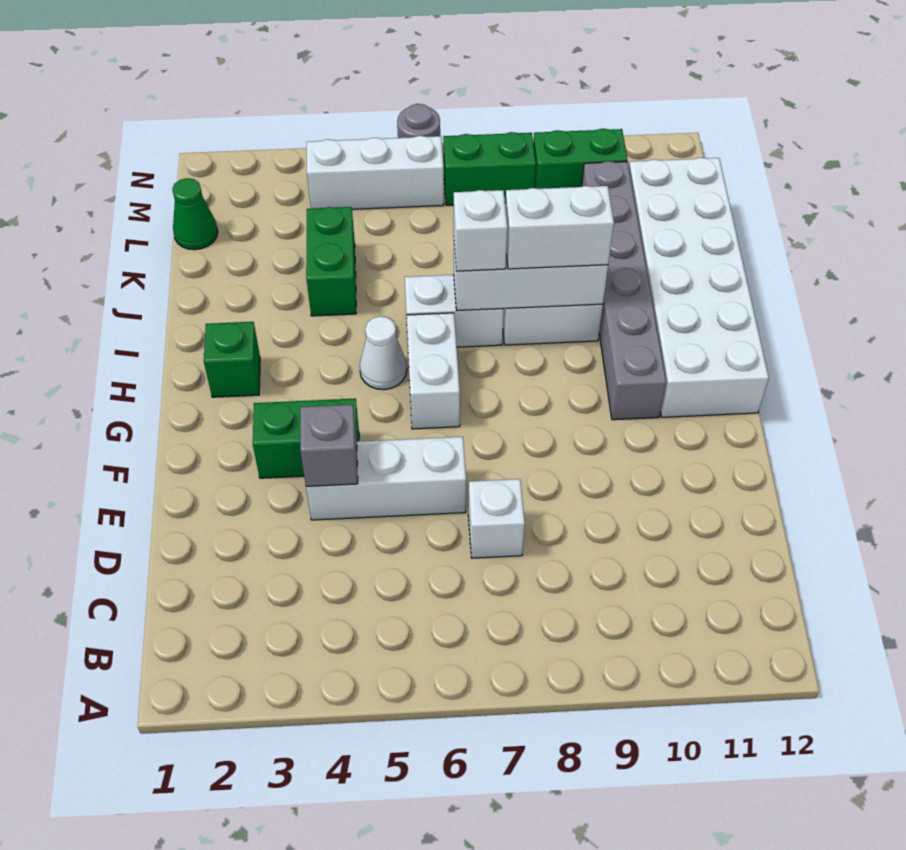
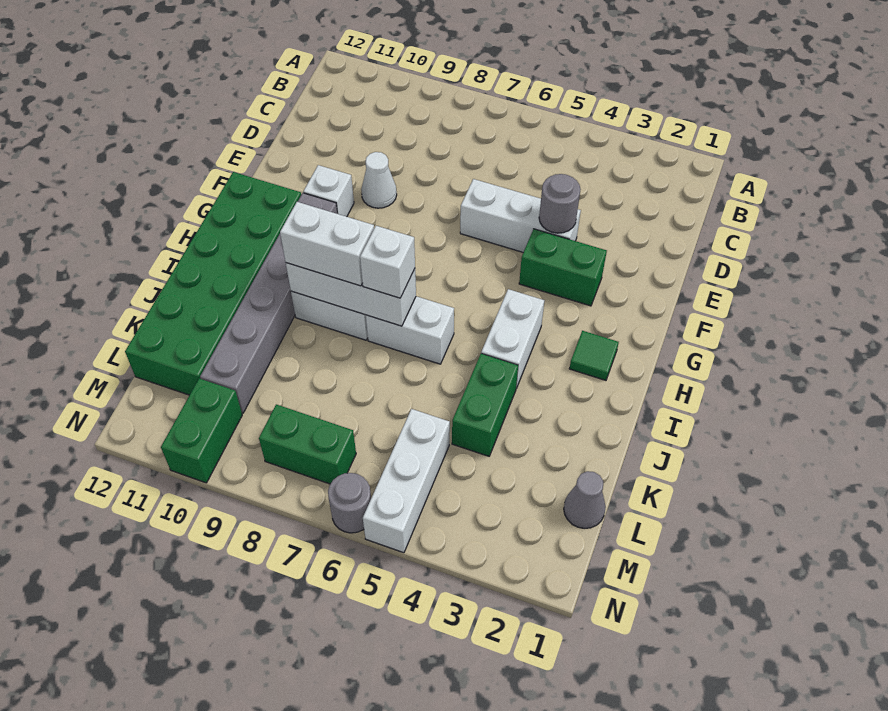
white 1x1 brick [468,479,525,558] -> white 1x1 brick moved to [303,165,354,217]
grey 1x1 brick [300,405,358,486] -> grey 1x1 round brick [539,174,581,233]
white 1x2 brick [407,313,460,429] -> white 1x2 brick moved to [481,289,544,388]
white 2x6 brick [629,158,769,417] -> green 2x6 brick [125,172,301,395]
green 1x1 brick [204,322,260,397] -> green 1x1 tile [569,331,619,380]
white 1x1 cone [360,316,407,390] -> white 1x1 cone moved to [361,152,397,208]
green 1x1 cone [172,178,218,250] -> grey 1x1 cone [564,471,606,528]
white 1x3 brick [307,136,444,209] -> white 1x3 brick turned to [363,409,450,553]
green 1x2 brick [533,128,628,189] -> green 1x2 brick turned to [161,379,242,483]

